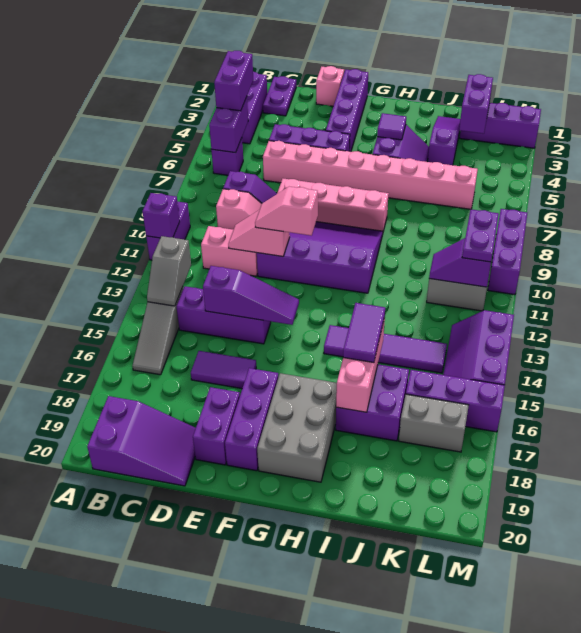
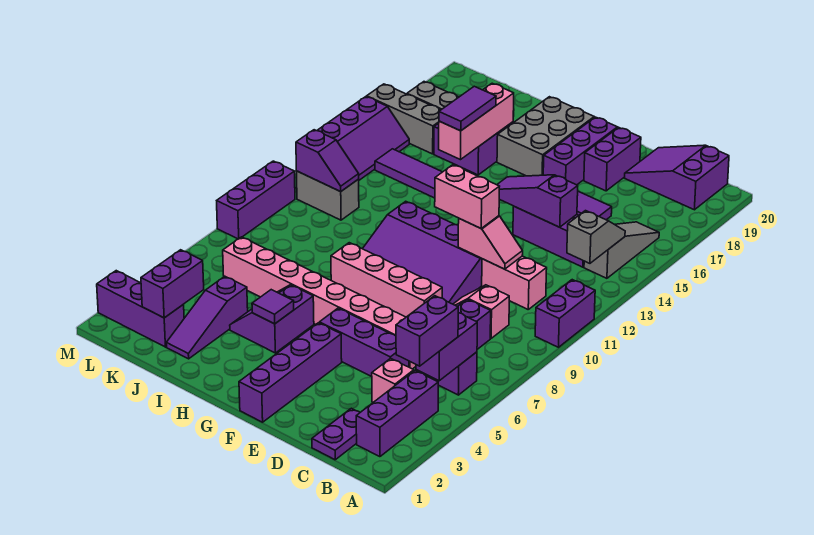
purple 1x1 brick [142,193,180,238] -> none
pink 1x1 brick [316,66,344,106] -> pink 1x1 brick moved to [372,358,414,402]
pink 1x2 slope [255,187,318,236] -> pink 1x2 brick [435,165,500,228]
purple 1x3 brick [406,370,505,432] -> grey 1x3 brick [367,84,440,154]
purple 1x2 plate [462,209,499,262] -> none

